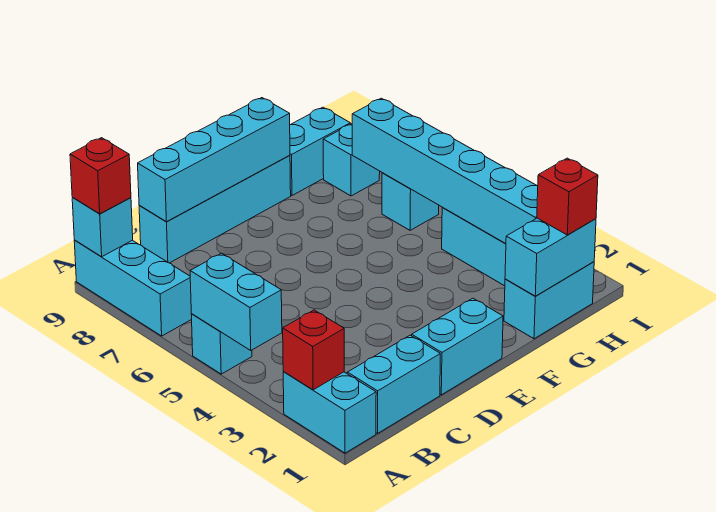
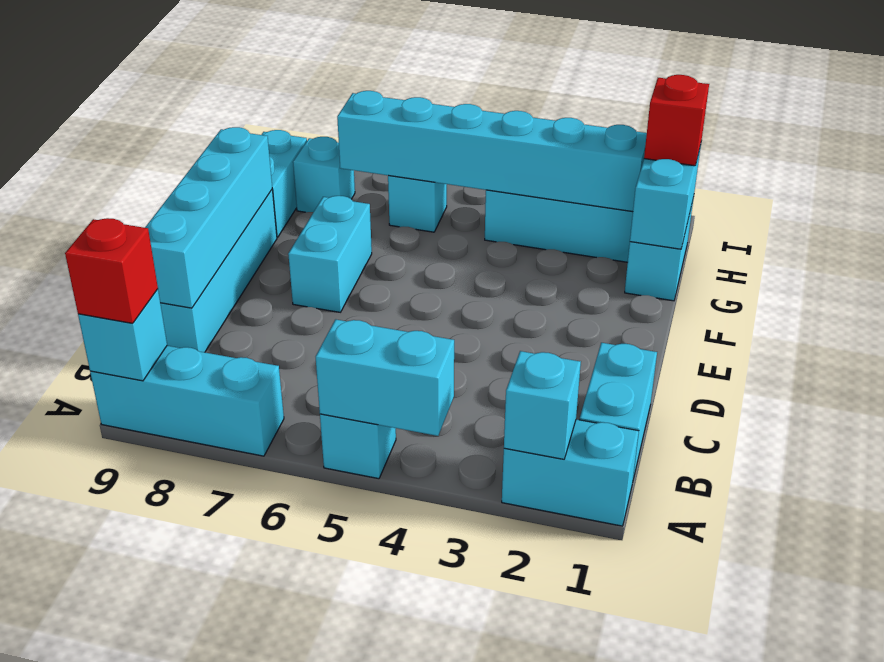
red 1x1 brick [283,310,344,390] -> cyan 1x1 brick [504,351,581,459]
cyan 1x2 brick [412,298,503,395] -> cyan 1x2 brick moved to [288,196,372,312]

